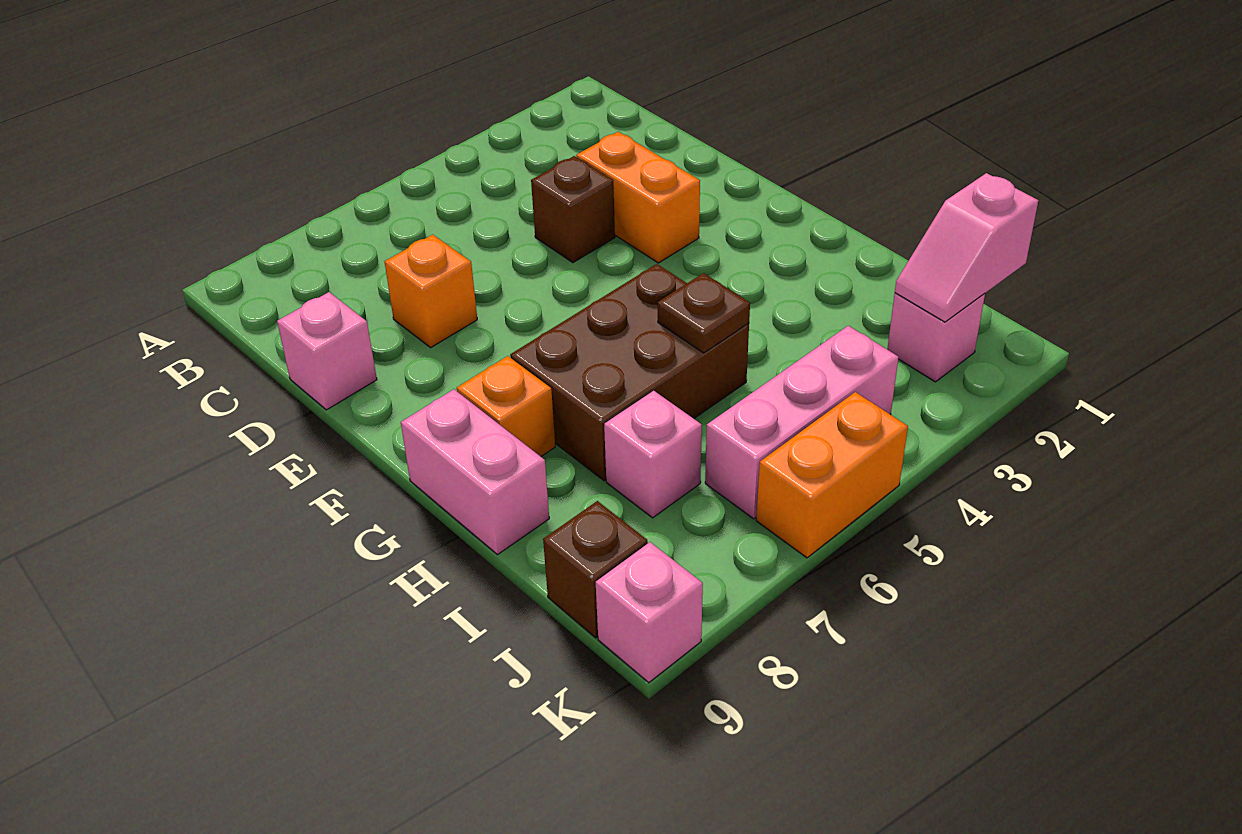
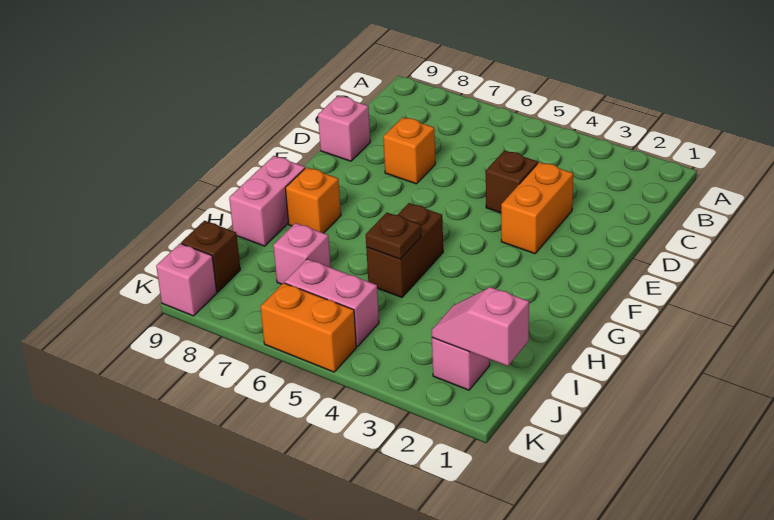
brown 2x3 brick [510,264,749,481] -> brown 1x2 brick [366,203,443,298]
pink 1x3 brick [705,326,899,519] -> pink 1x2 brick [285,259,379,347]

